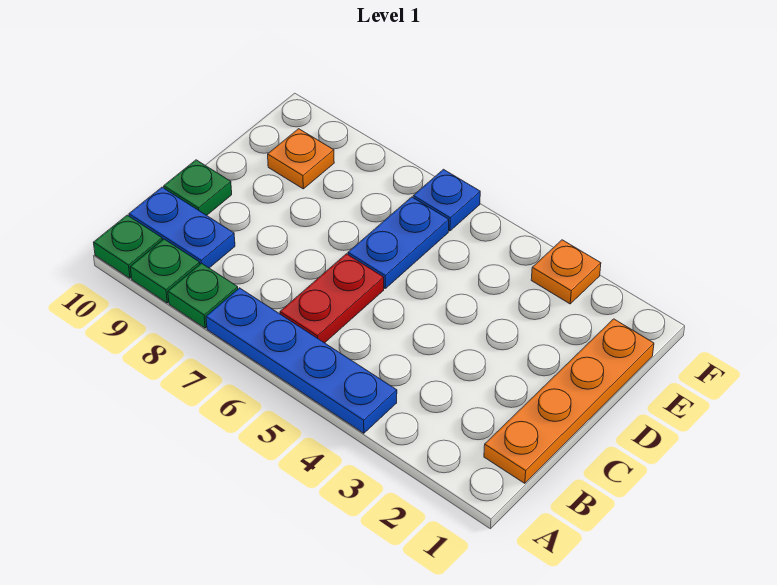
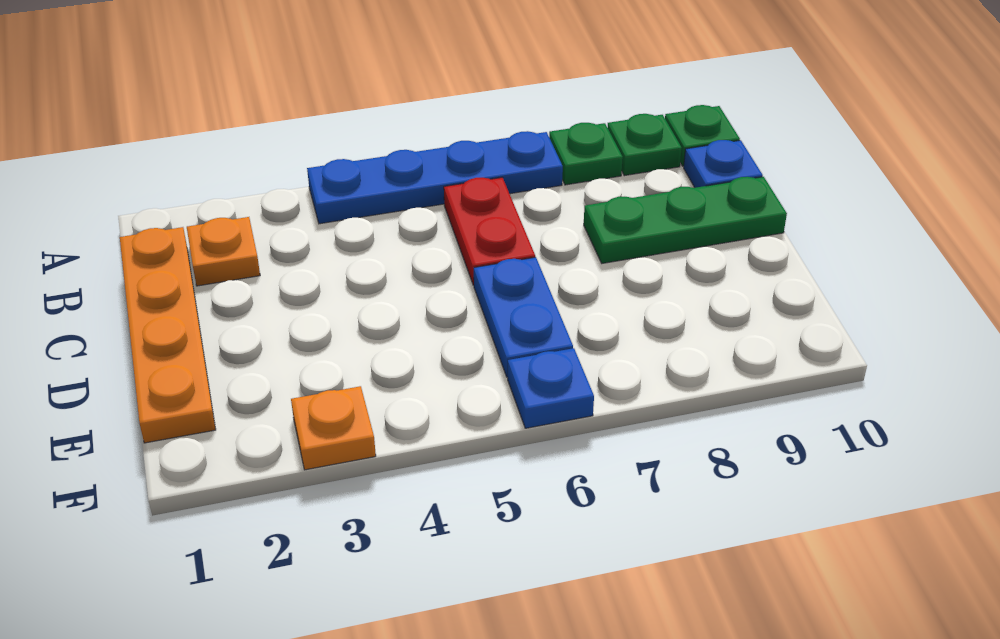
blue 1x2 plate [129,187,235,268] -> blue 1x1 plate [684,140,763,188]
green 1x1 plate [164,160,232,215] -> green 1x3 plate [584,177,787,263]
orange 1x1 plate [268,129,334,189] -> orange 1x1 plate moved to [187,217,260,286]

